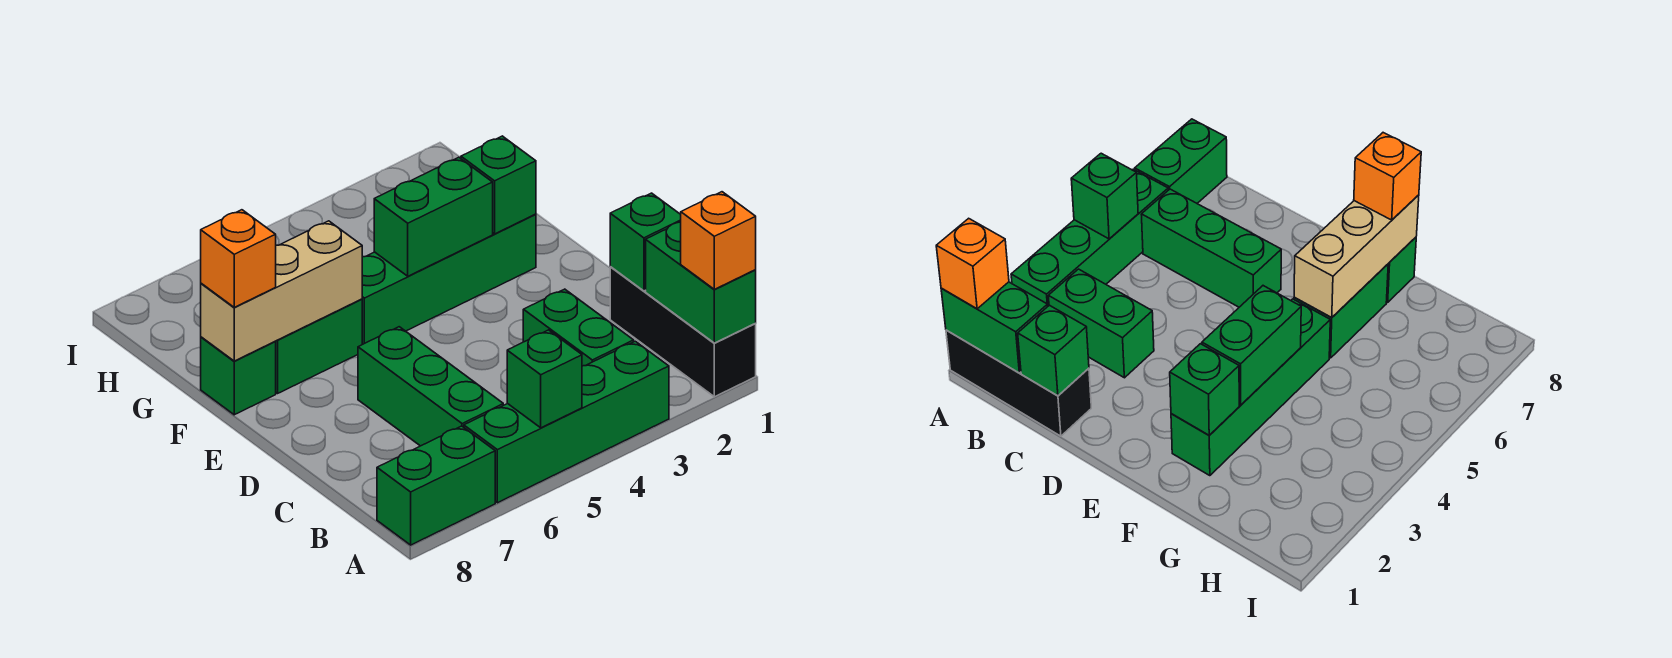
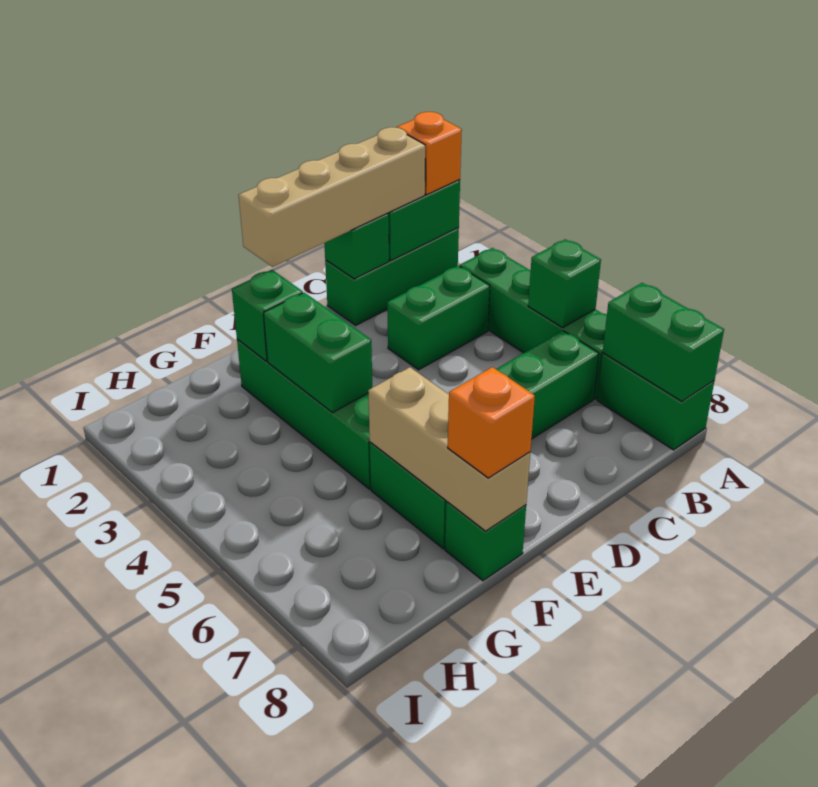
black 1x3 brick [610,267,756,397] -> green 1x3 brick [325,228,459,325]
none -> green 1x2 brick [603,283,724,401]
none -> tan 1x4 brick [239,127,425,267]

